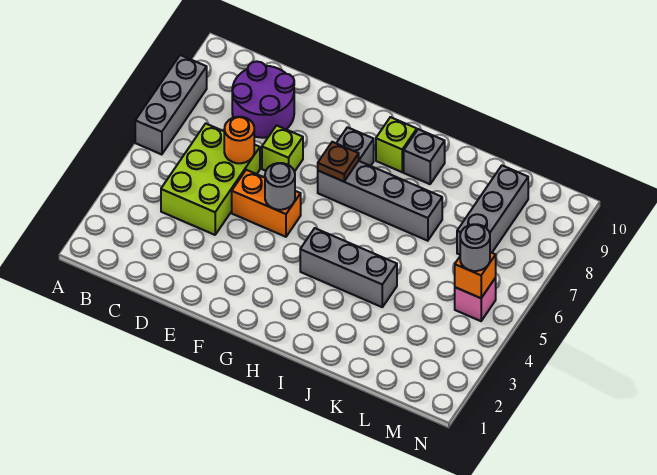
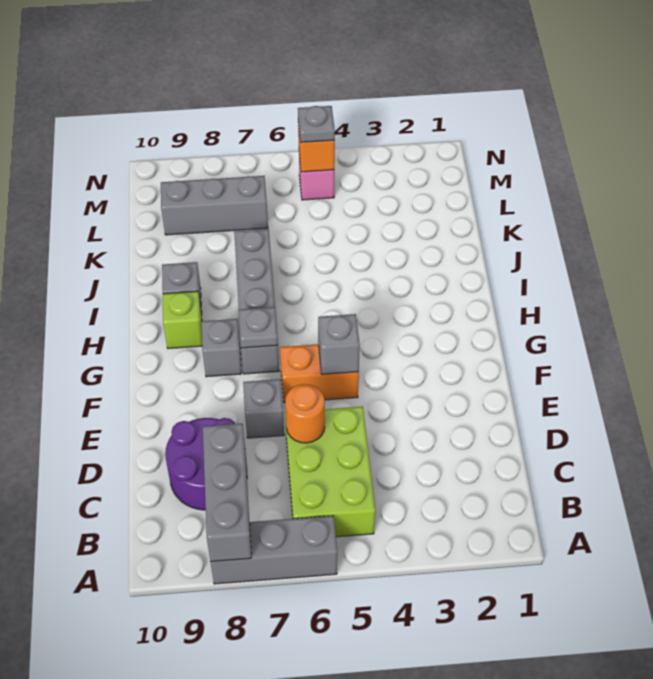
lime 2x3 brick [161,124,260,235] -> lime 2x3 brick turned to [285,407,375,537]
orange 1x2 brick [232,170,301,237] -> orange 1x2 brick turned to [280,344,359,403]
lime 1x1 brick [262,125,303,172] -> grey 1x1 brick [243,379,284,438]
grey 1x1 round brick [265,163,295,210] -> grey 1x1 brick [318,314,360,374]
brown 1x1 plate [318,142,359,182] -> grey 1x1 plate [239,307,278,348]
grey 1x3 brick [300,228,397,307] -> grey 1x3 brick moved to [203,424,251,562]
grey 1x1 round brick [460,224,490,271] -> grey 1x1 plate [298,106,335,142]

